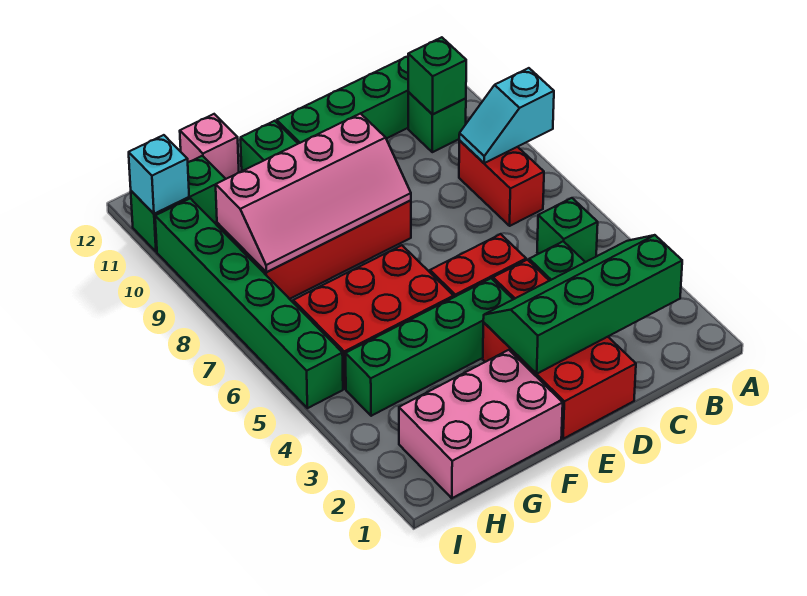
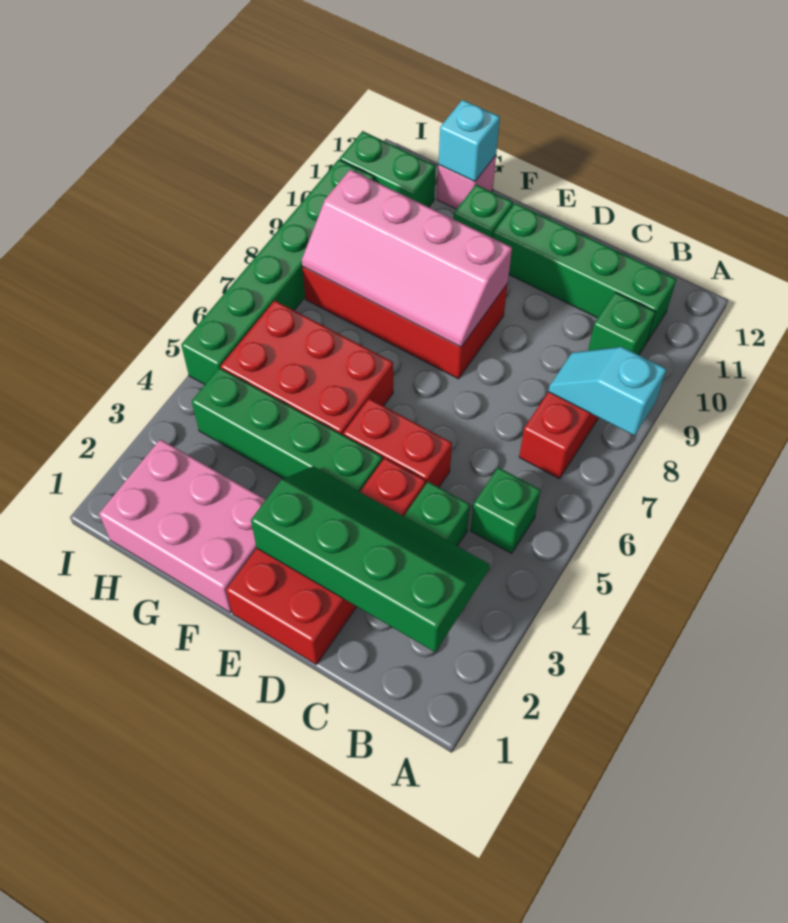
green 1x1 brick [408,37,466,115] -> none
cyan 1x1 brick [129,135,189,214] -> cyan 1x1 brick moved to [439,100,500,181]

